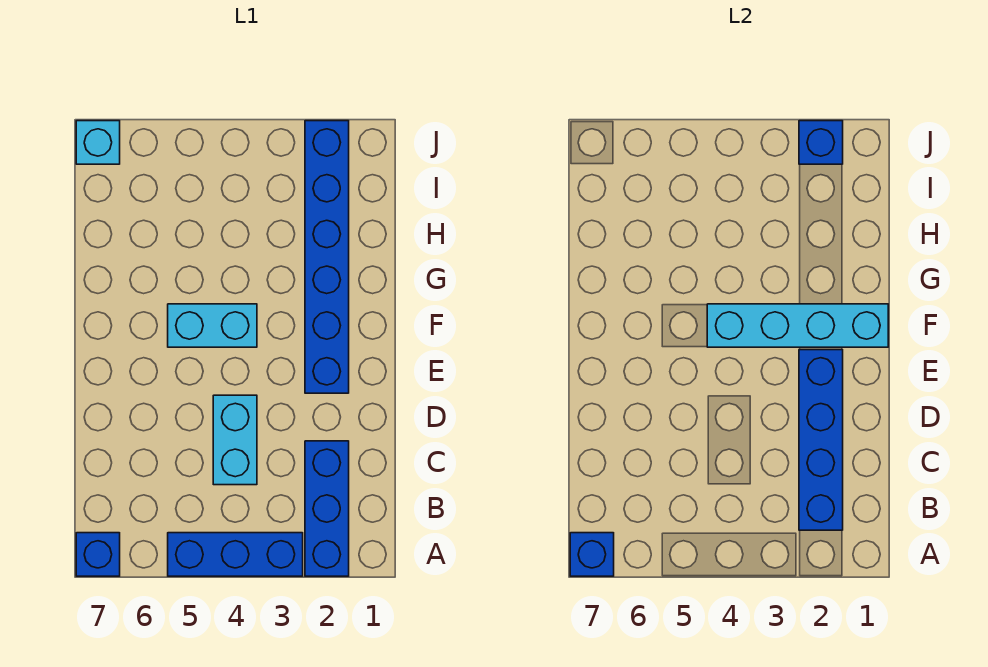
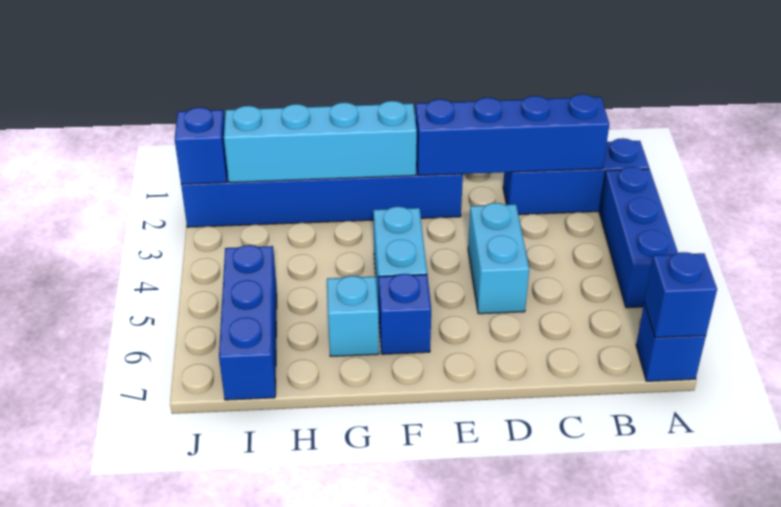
cyan 1x2 brick [213,395,257,485] -> cyan 1x2 brick turned to [468,203,529,314]
cyan 1x4 brick [707,304,888,347] -> cyan 1x4 brick turned to [224,101,417,182]
none -> blue 1x1 brick [378,274,431,354]
none -> blue 1x3 brick [219,245,277,400]
cyan 1x1 brick [76,121,120,164] -> cyan 1x1 brick moved to [327,276,379,356]

